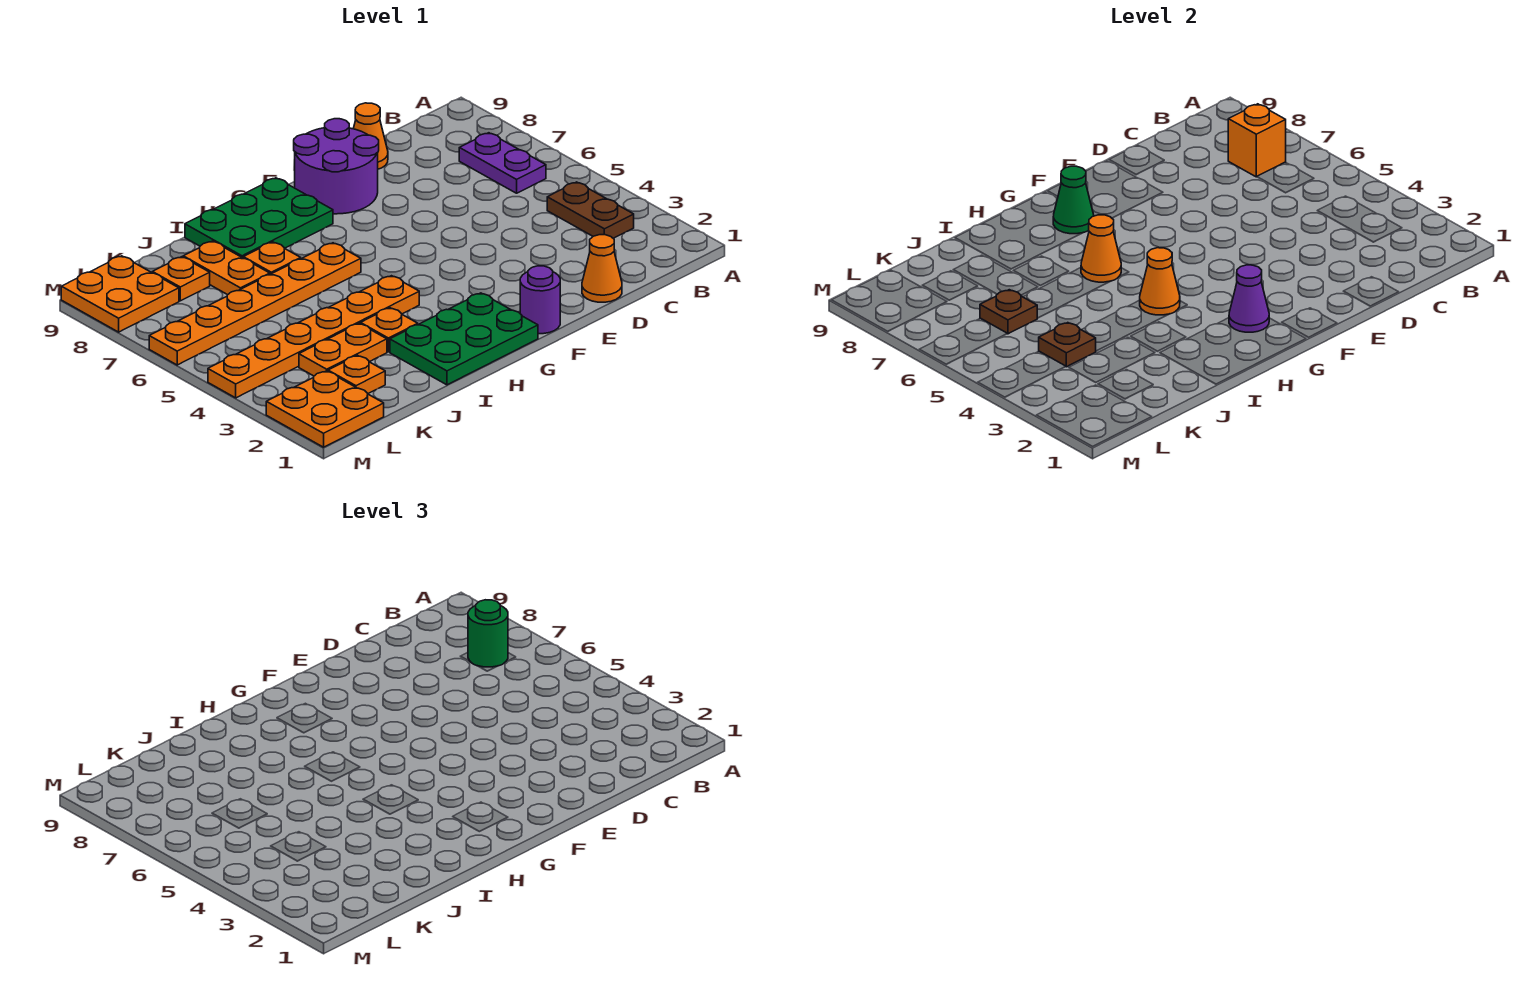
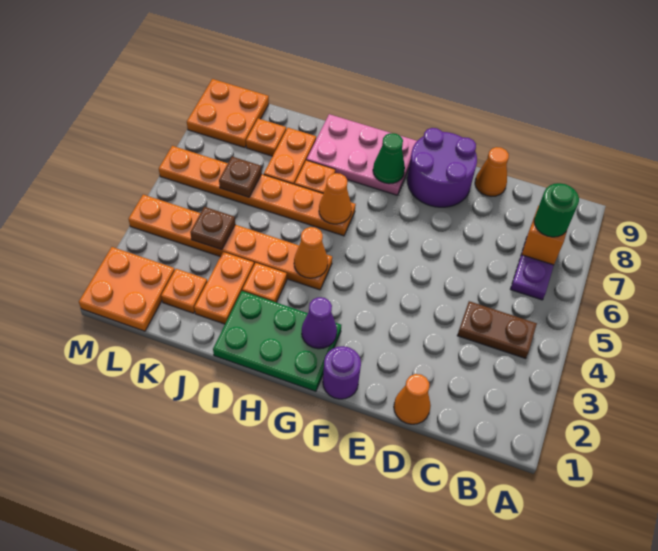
brown 1x2 plate [547,182,634,238] -> brown 1x2 plate turned to [457,301,537,358]
green 2x3 plate [185,178,333,258] -> pink 2x3 plate [307,114,417,195]
orange 1x2 plate [299,323,387,376] -> orange 1x2 plate turned to [194,252,254,324]

